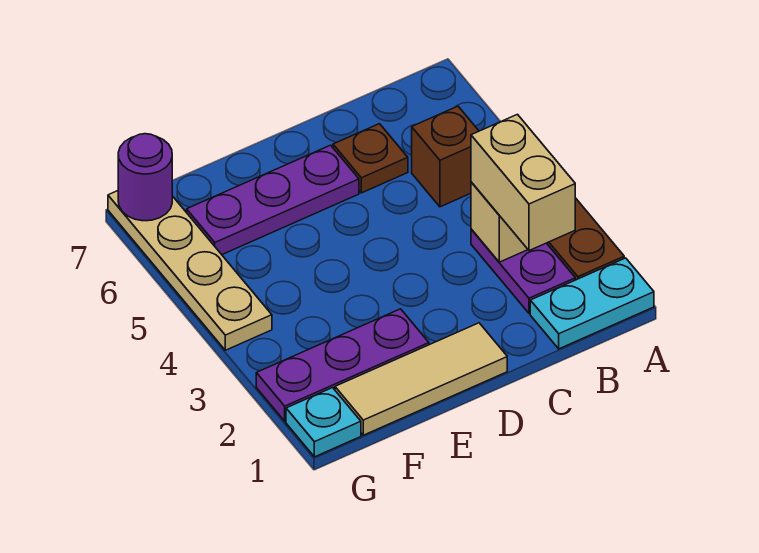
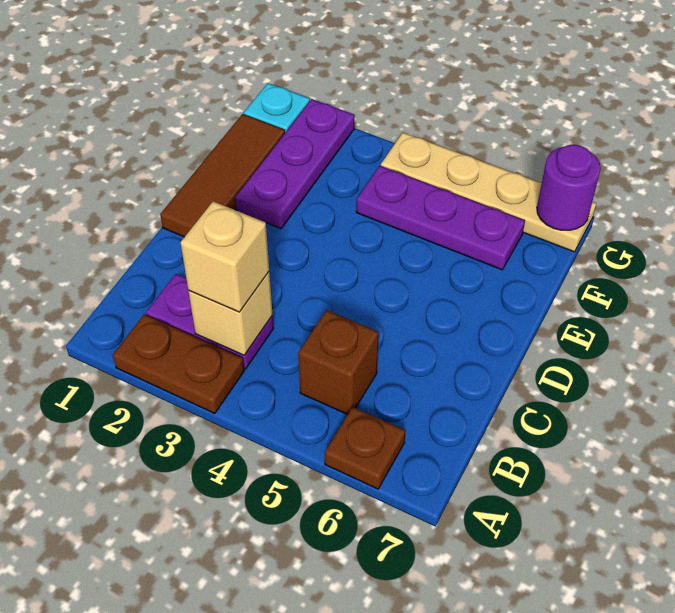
cyan 1x2 plate [530,258,654,349] -> none
tan 1x2 brick [471,114,575,251] -> tan 1x1 brick [181,201,269,312]
brown 1x1 plate [333,124,408,193] -> brown 1x1 plate moved to [325,407,406,489]
tan 1x3 tile [335,323,507,435] -> brown 1x3 tile [160,114,285,237]
purple 1x3 plate [187,145,359,255] -> purple 1x3 plate turned to [356,166,525,270]

